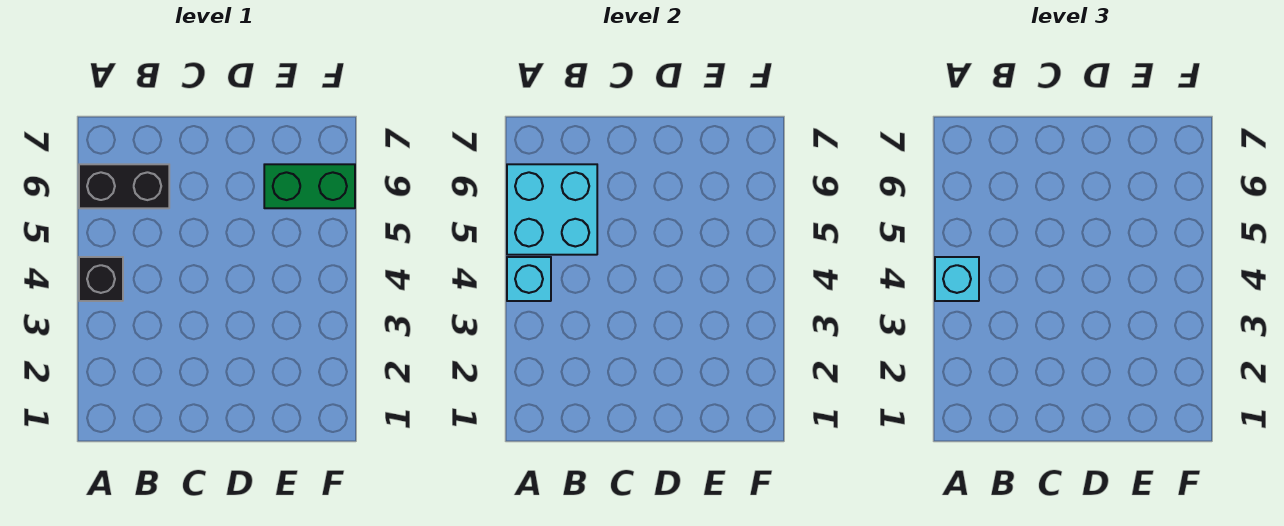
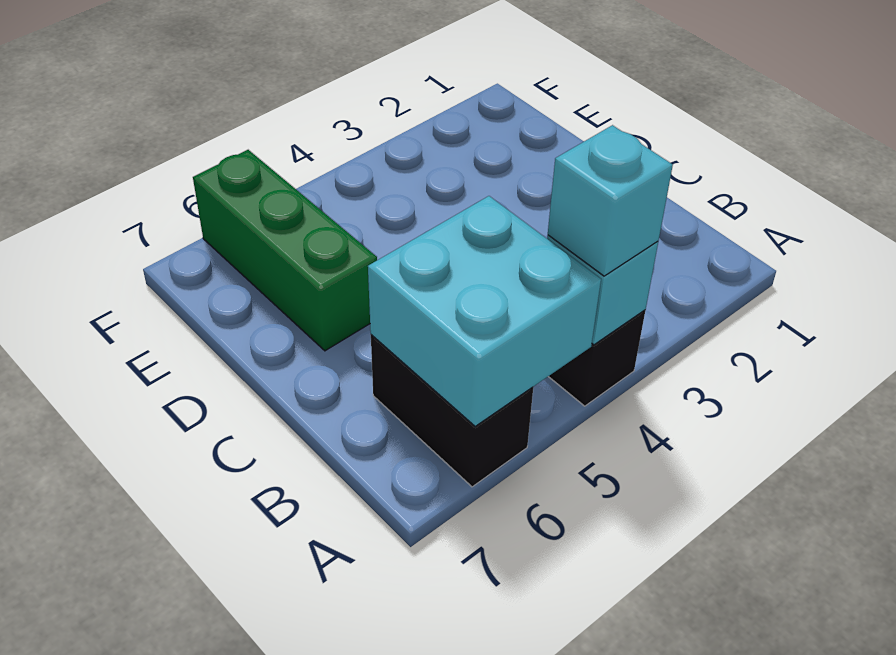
green 1x2 brick [264,164,355,208] -> green 1x3 brick [193,150,377,351]

